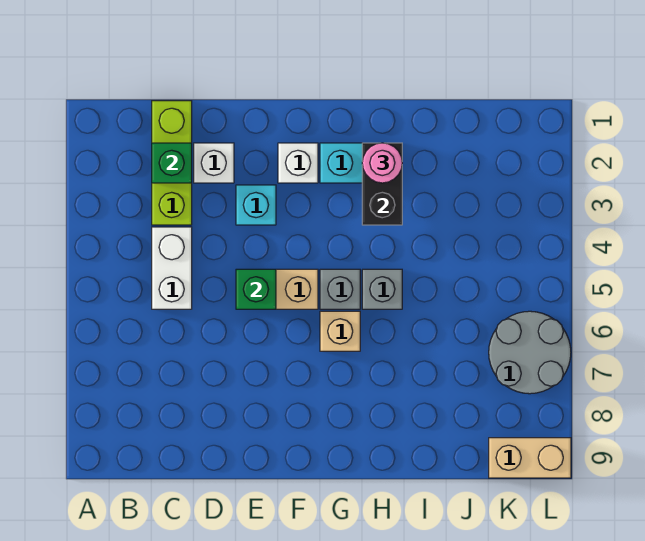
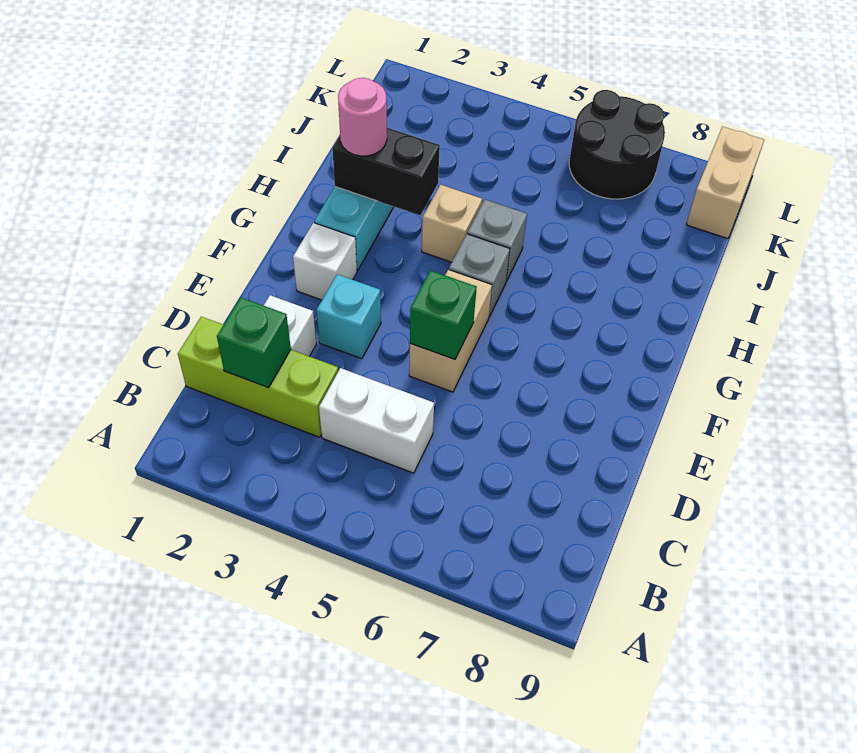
tan 1x1 brick [320,311,360,351] -> tan 1x1 brick moved to [422,185,482,262]
grey 2x2 round brick [489,311,571,394] -> black 2x2 round brick [569,90,665,199]

